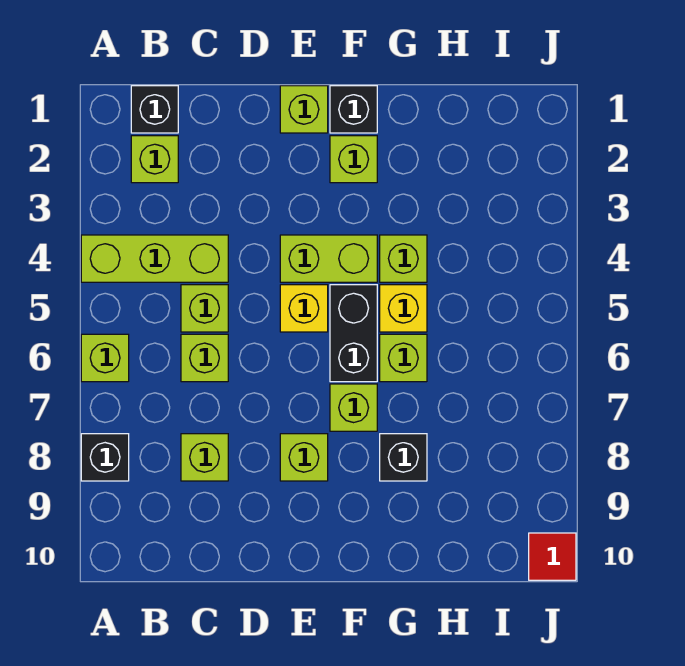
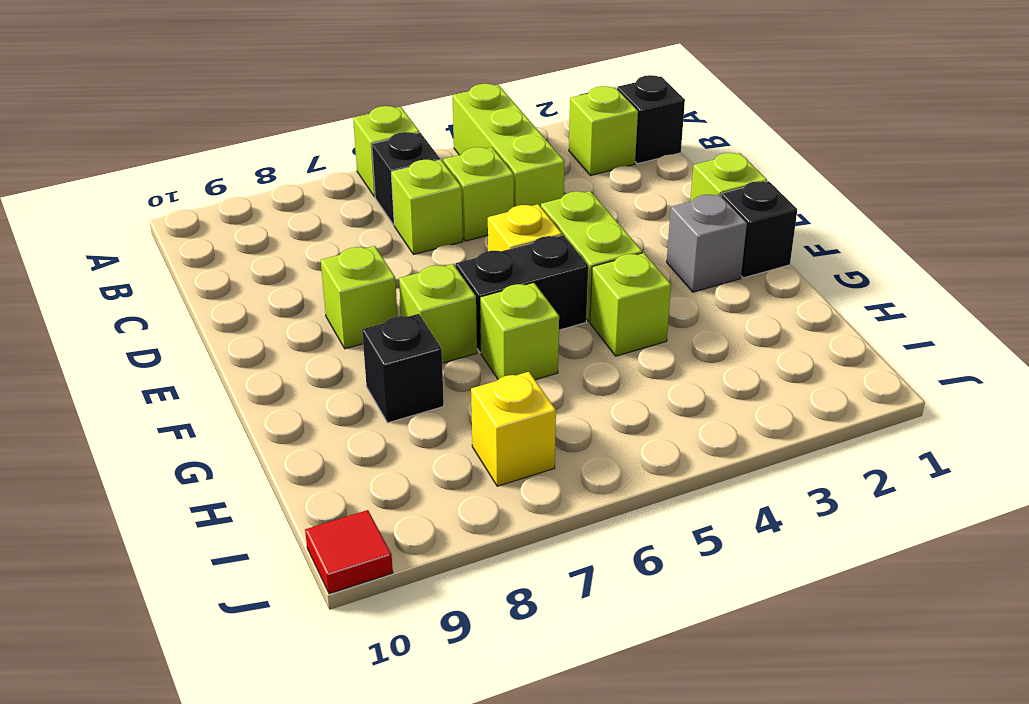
black 1x1 brick [81,434,129,481] -> black 1x1 brick moved to [372,132,440,225]
lime 1x1 brick [181,434,228,481] -> none
lime 1x1 brick [330,136,377,183] -> grey 1x1 brick [667,194,747,292]
yellow 1x1 brick [380,285,427,332] -> yellow 1x1 brick moved to [471,372,556,486]

